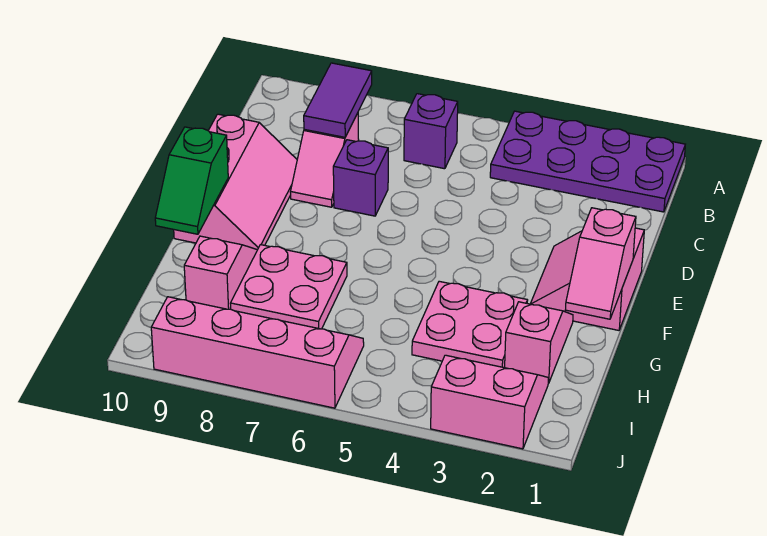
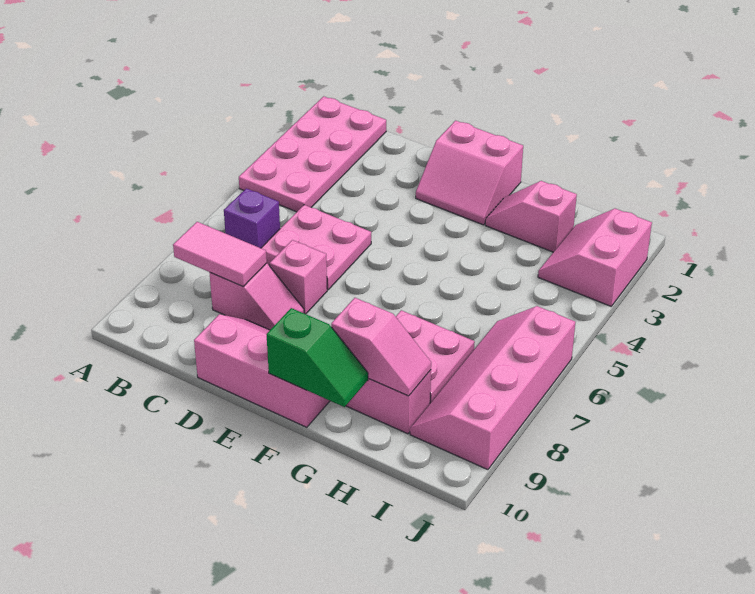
purple 2x4 plate [490,111,685,212] -> pink 2x4 plate [239,96,386,212]
purple 1x2 tile [304,63,372,137] -> pink 1x2 tile [173,222,267,286]
purple 1x1 brick [333,140,388,216] -> pink 1x1 brick [270,240,327,314]
pink 1x2 slope [566,208,636,319] -> pink 1x2 slope moved to [331,298,431,396]
pink 2x2 plate [412,281,528,368] -> pink 2x2 plate moved to [261,205,371,290]

